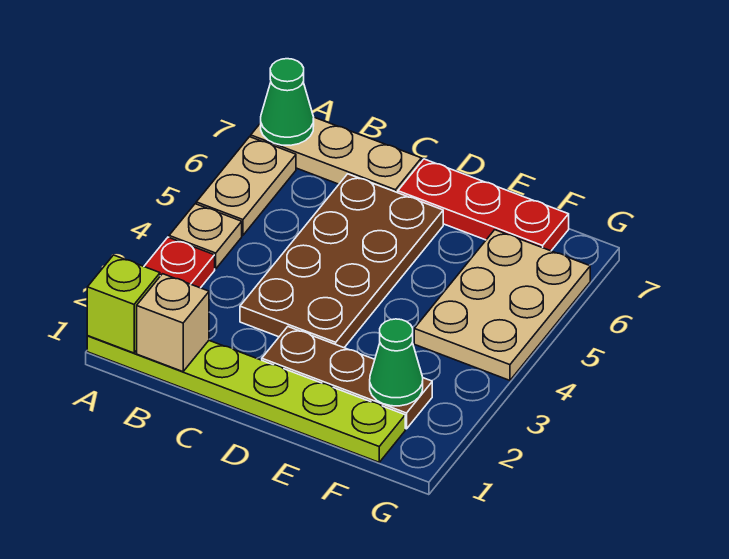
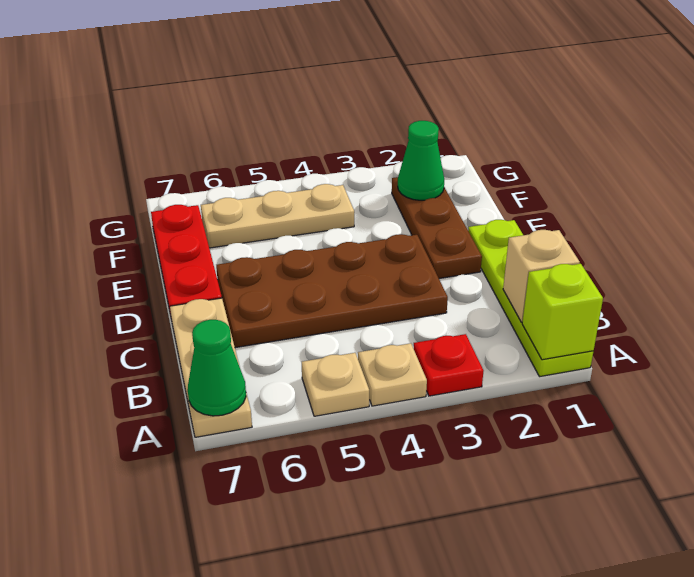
lime 1x6 plate [87,336,405,462] -> lime 1x4 plate [468,220,593,377]
tan 1x2 plate [196,137,296,235] -> tan 1x1 plate [302,353,369,416]
tan 2x3 plate [414,230,590,380] -> tan 1x3 plate [201,184,354,248]

